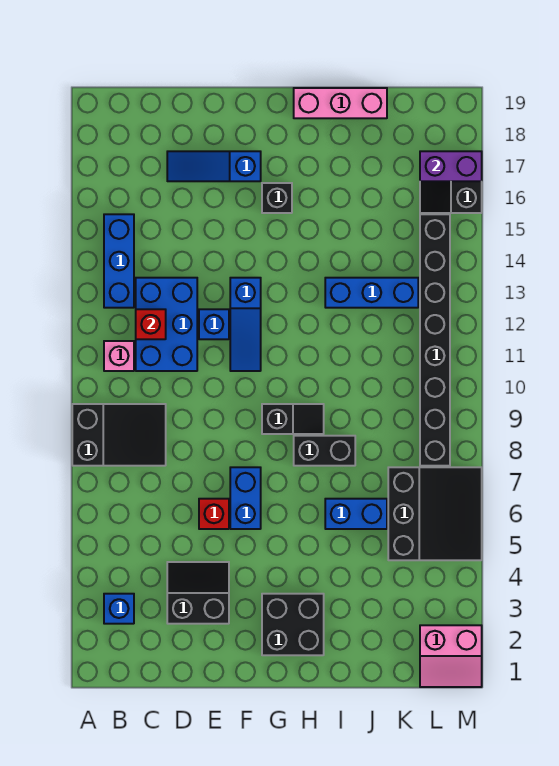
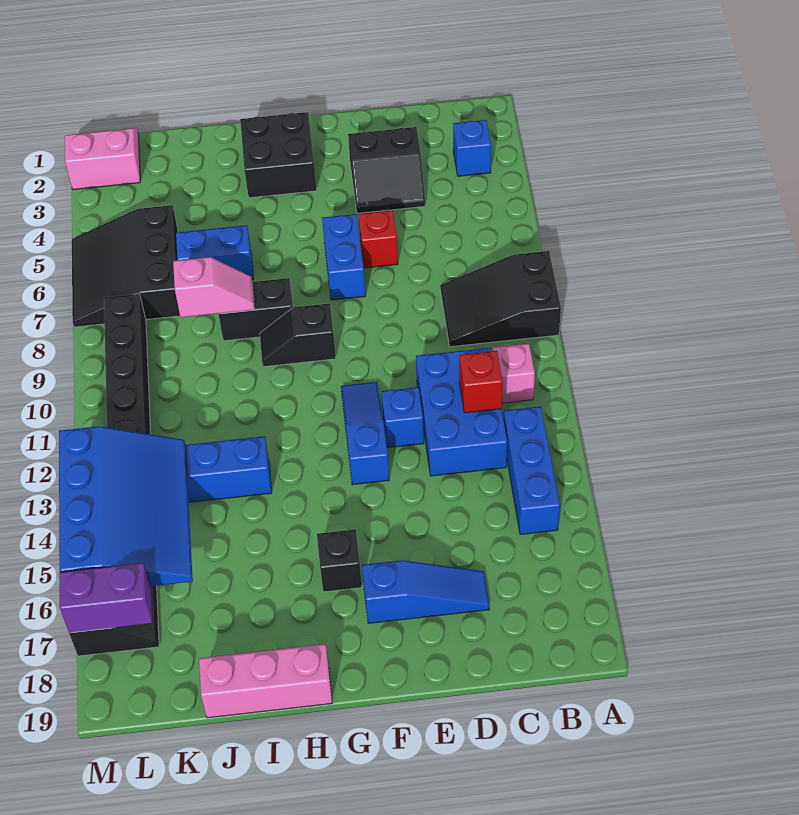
none -> pink 1x2 slope [173,257,254,317]
none -> blue 3x4 slope [59,426,193,586]

